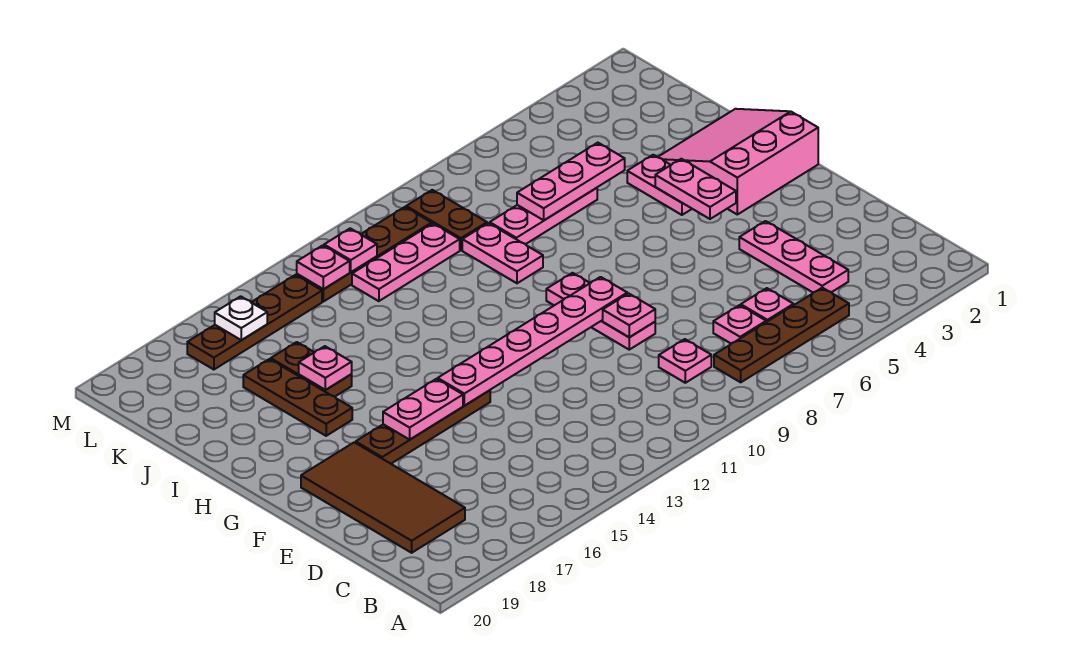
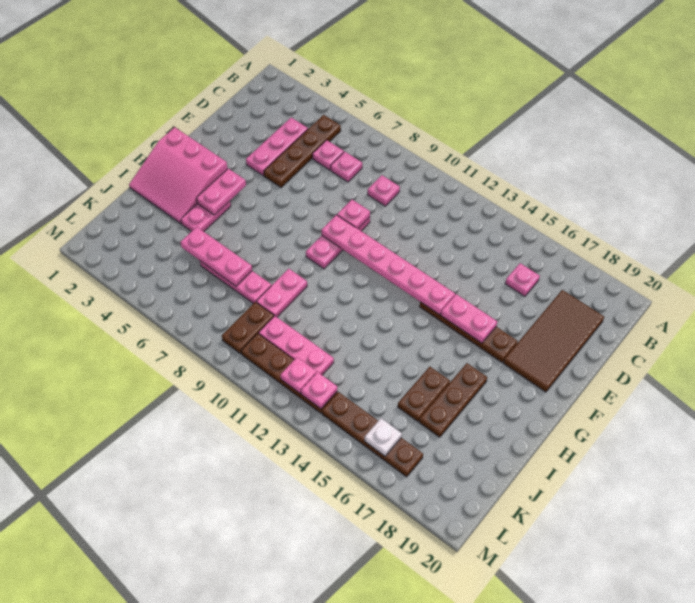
brown 1x4 plate [714,288,849,382] -> brown 1x4 plate turned to [264,115,341,188]
pink 1x1 plate [299,346,352,390] -> pink 1x1 plate moved to [505,263,540,296]

